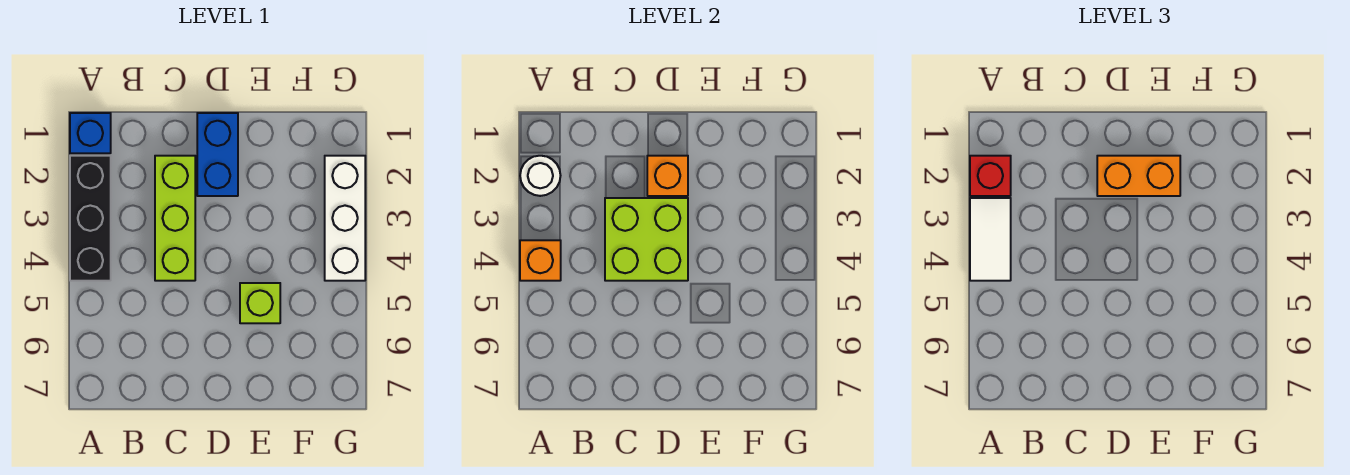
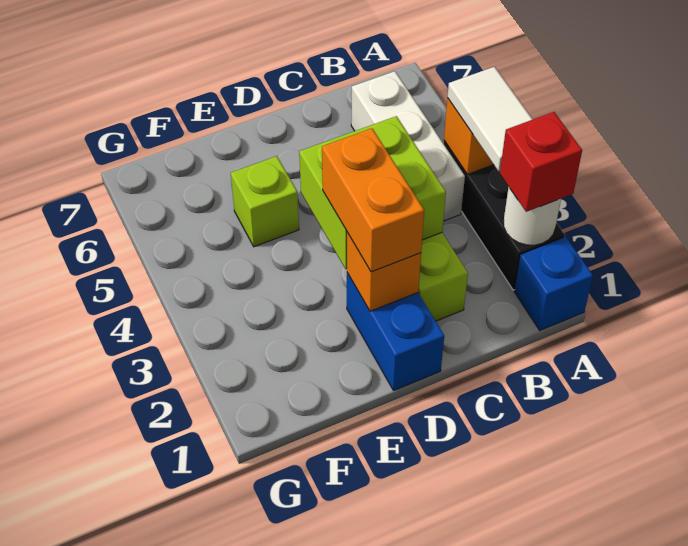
orange 1x2 brick [1097,156,1180,196] -> orange 1x2 brick turned to [322,129,424,272]
white 1x3 brick [325,156,365,281] -> white 1x3 brick moved to [351,71,465,221]

